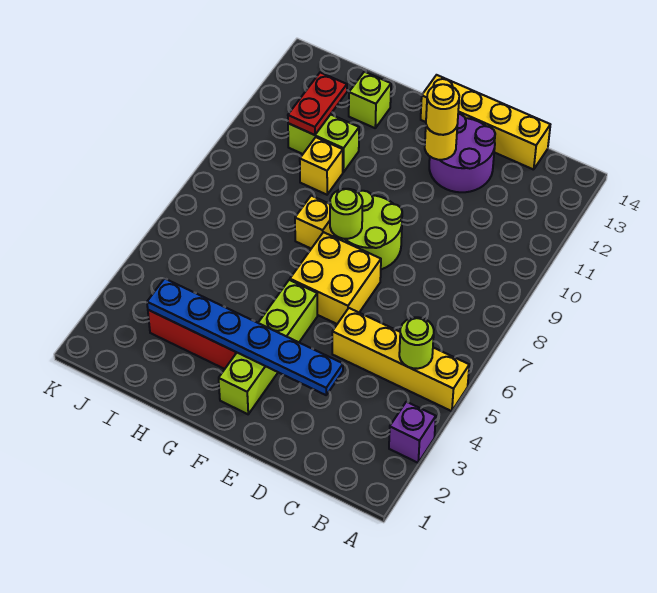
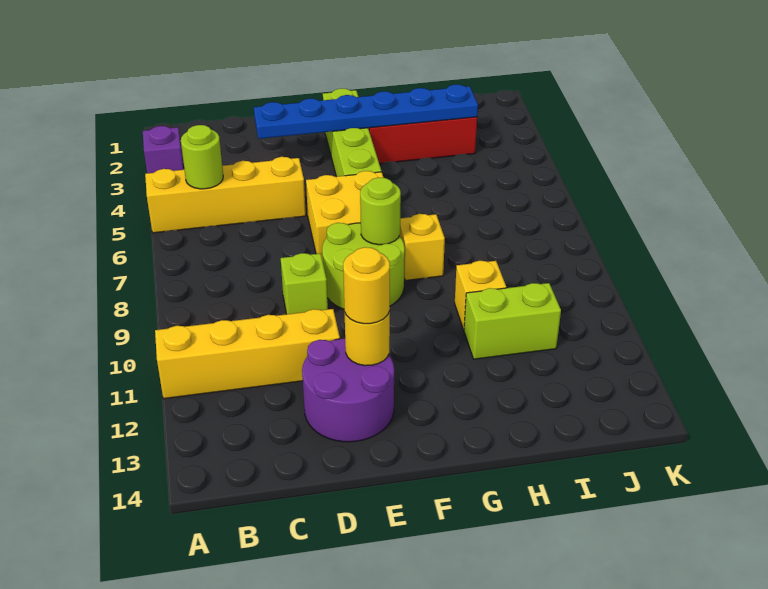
yellow 1x4 brick [421,75,550,170] -> yellow 1x4 brick moved to [155,309,340,399]
lime 1x1 brick [349,72,391,128] -> lime 1x1 brick moved to [281,253,328,314]
red 1x2 plate [288,72,347,135] -> none

